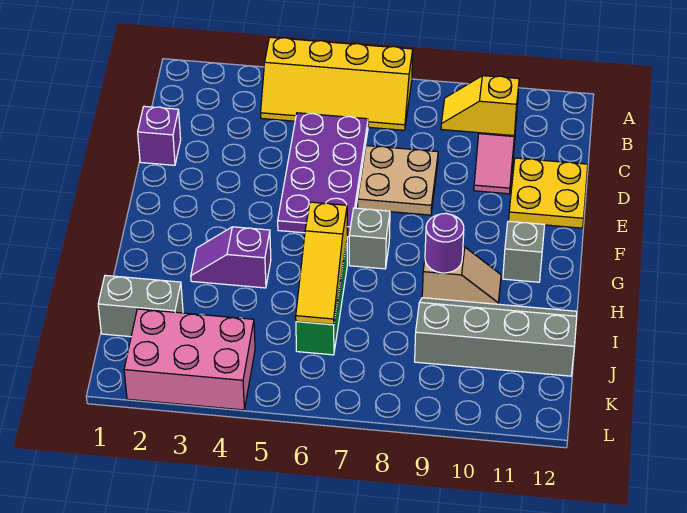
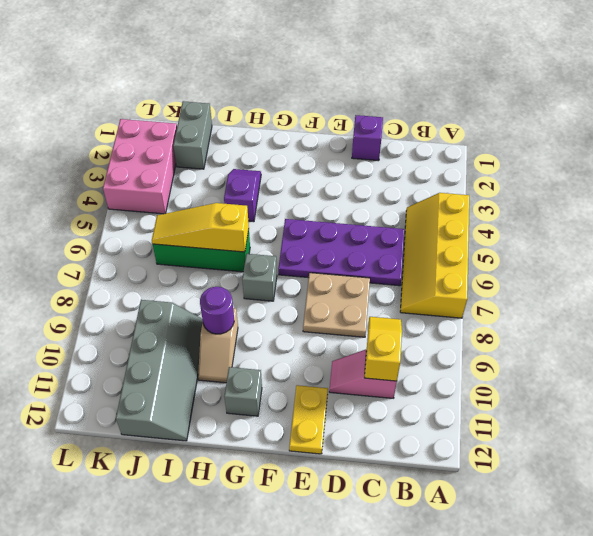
yellow 2x2 plate [509,158,588,228] -> yellow 1x2 plate [289,385,328,454]

